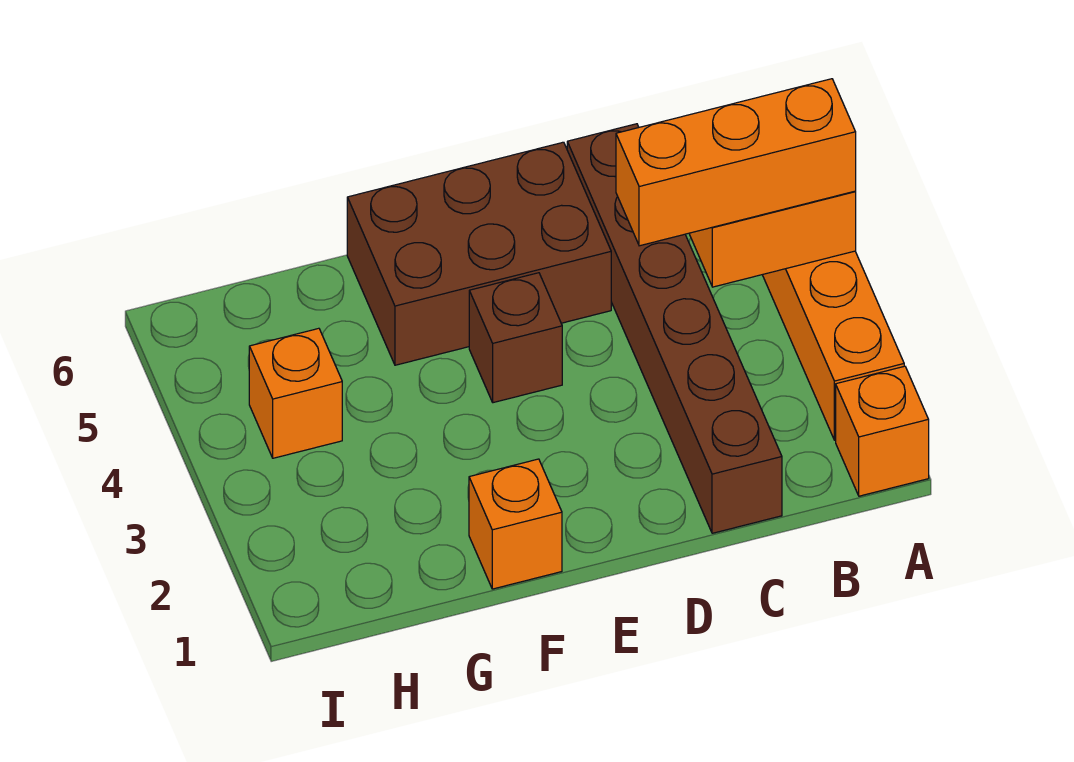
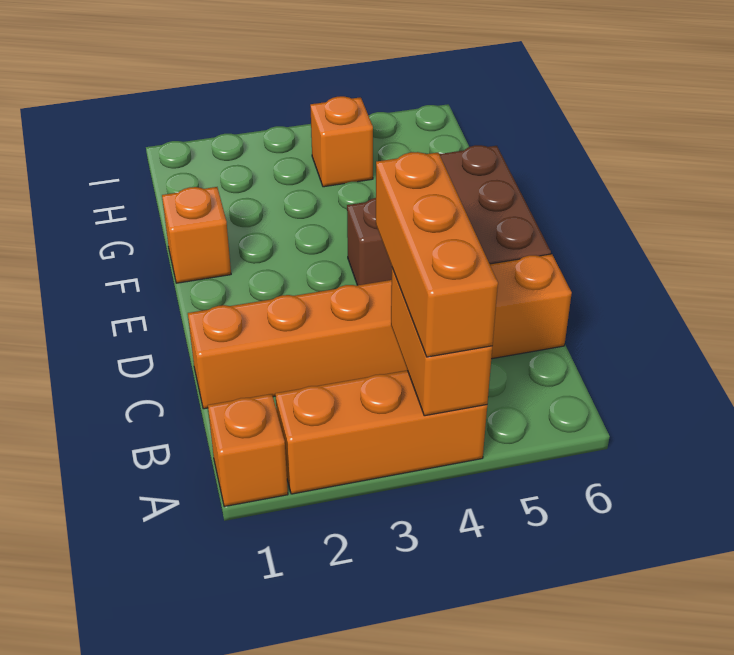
brown 1x6 brick [567,124,782,533] -> orange 1x6 brick [188,254,572,409]

